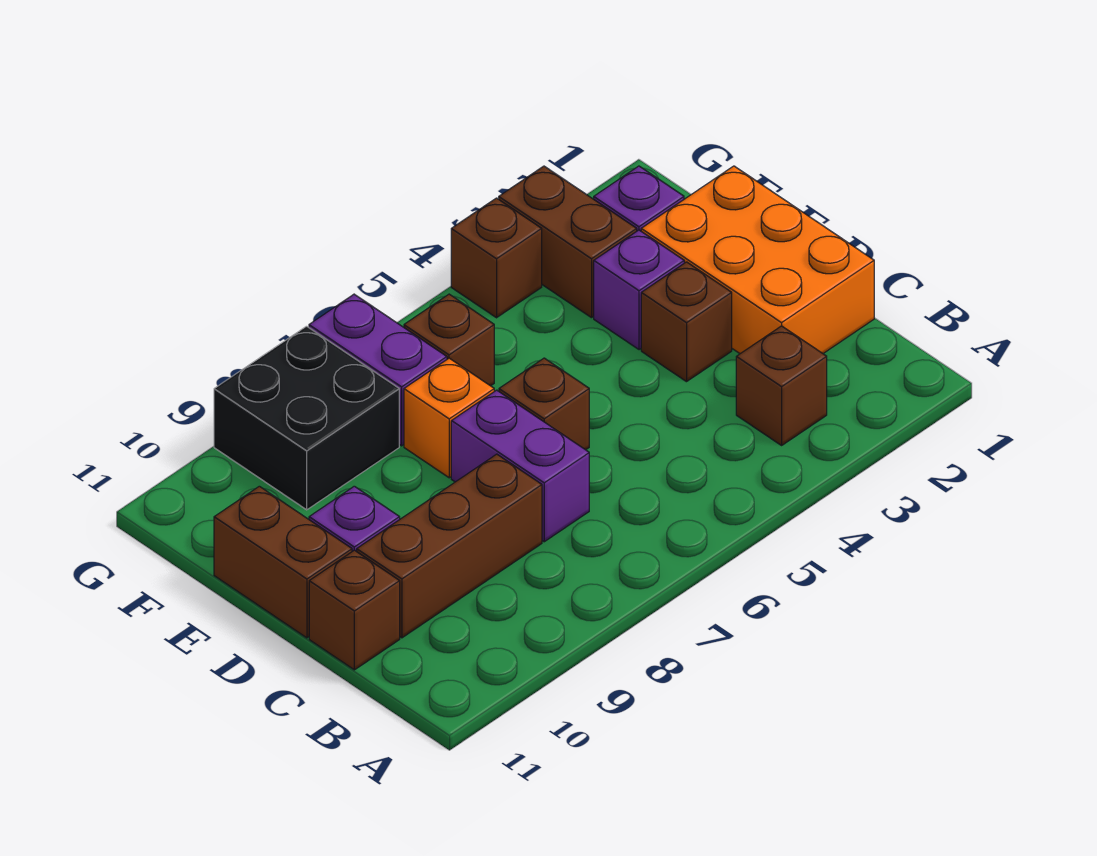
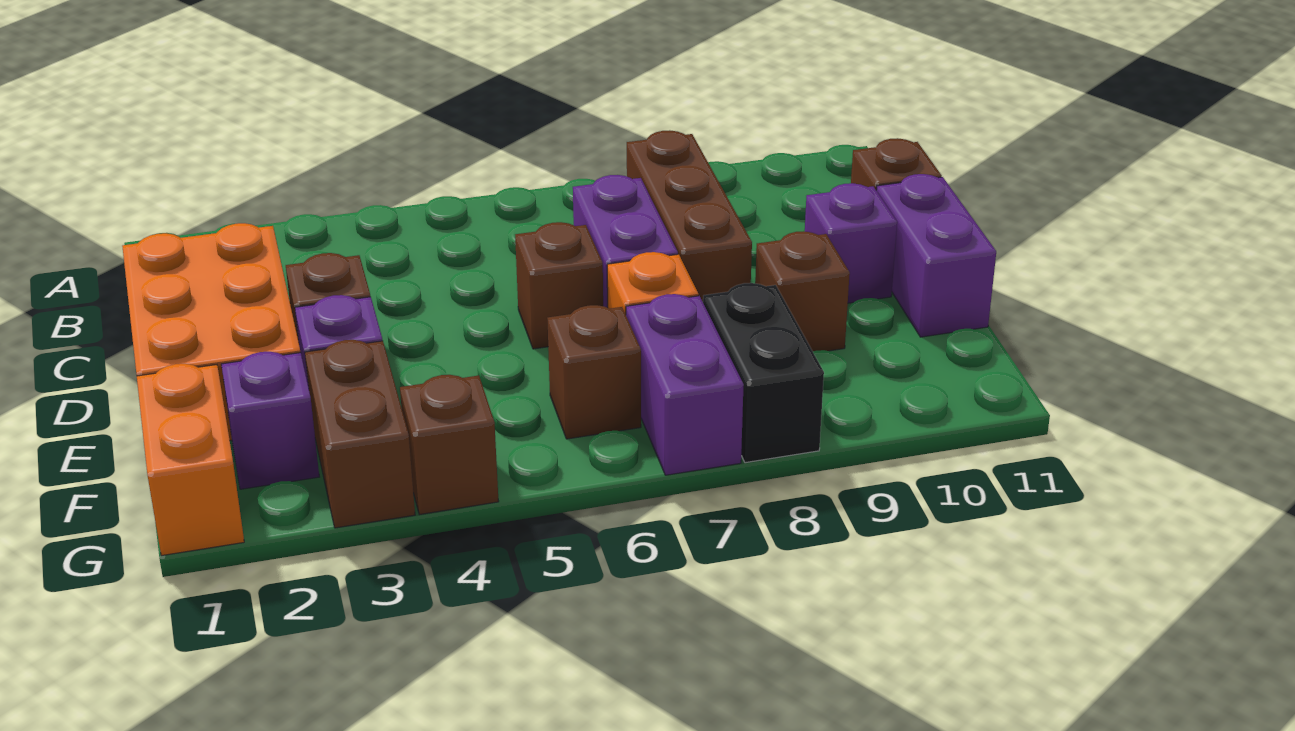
brown 1x1 brick [736,326,827,445] -> brown 1x1 brick moved to [755,231,850,351]
brown 1x3 brick [357,454,542,638] -> brown 1x3 brick turned to [627,130,752,302]
brown 1x2 brick [214,486,352,638] -> purple 1x2 brick [876,174,996,337]
none -> orange 1x2 brick [137,364,244,556]
black 2x2 brick [214,326,399,510] -> black 1x2 brick [703,283,824,463]

